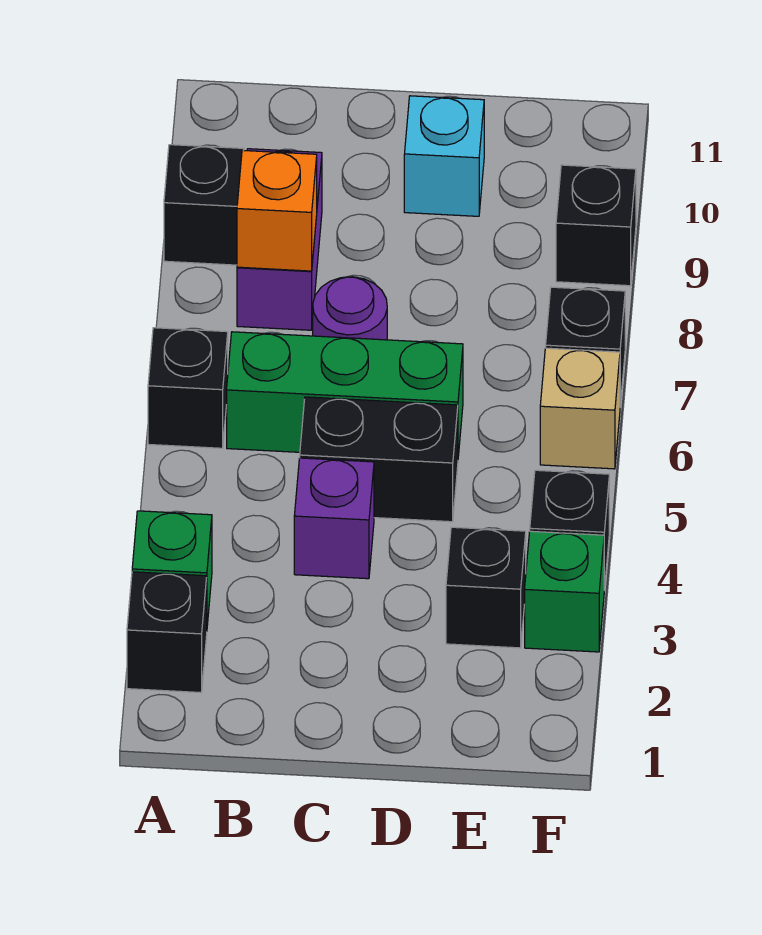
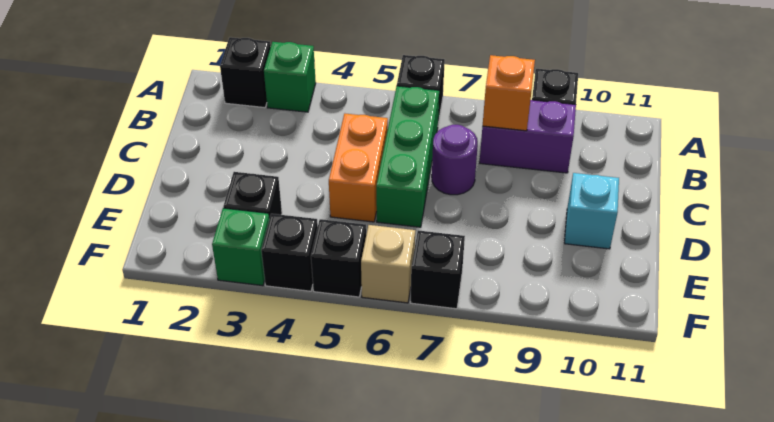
purple 1x1 brick [294,458,374,579] -> none
black 1x2 brick [300,397,458,522] -> orange 1x2 brick [329,114,388,222]
black 1x1 brick [556,165,636,286] -> black 1x1 brick moved to [311,219,366,297]

